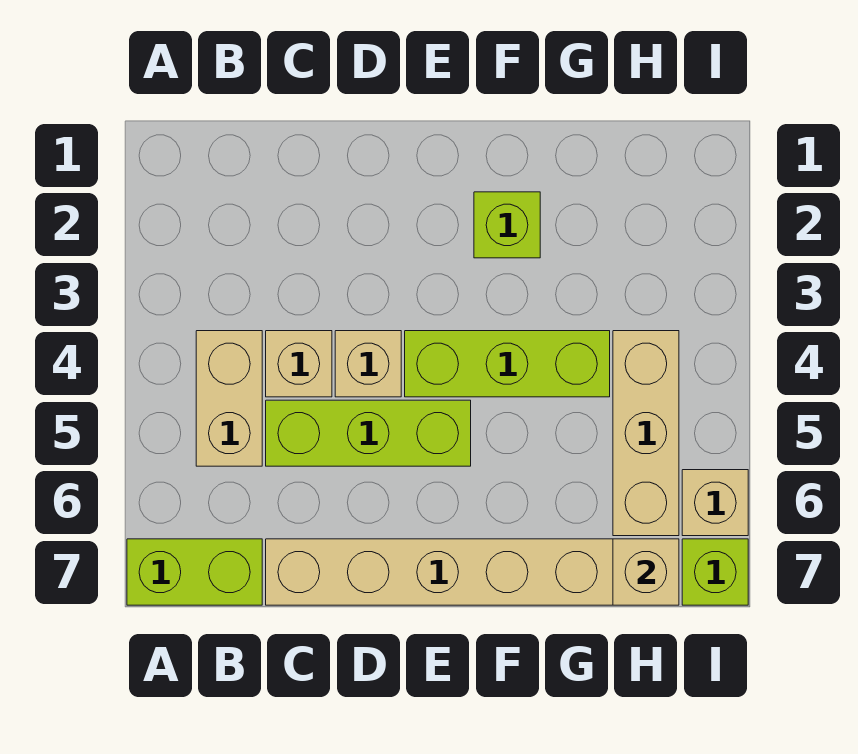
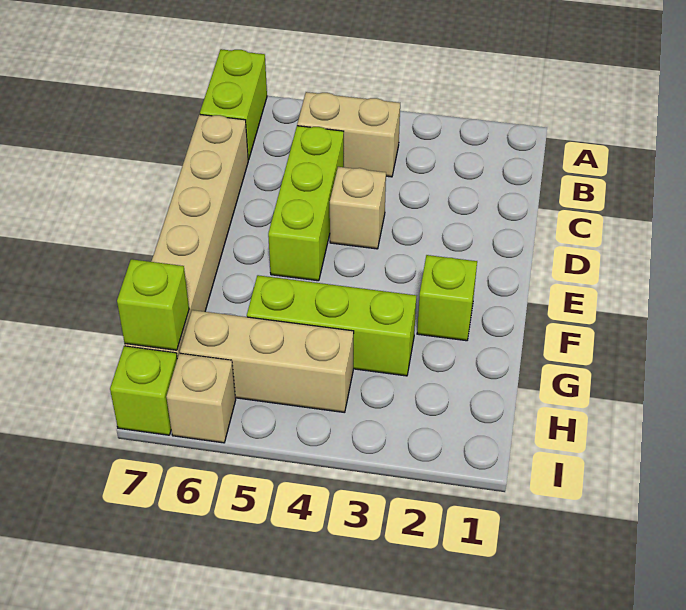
tan 1x1 brick [266,331,332,397] -> none
lime 1x3 brick [405,331,610,397] -> lime 1x3 brick turned to [247,275,417,376]
tan 1x1 brick [613,539,679,605] -> lime 1x1 brick [117,259,189,350]

